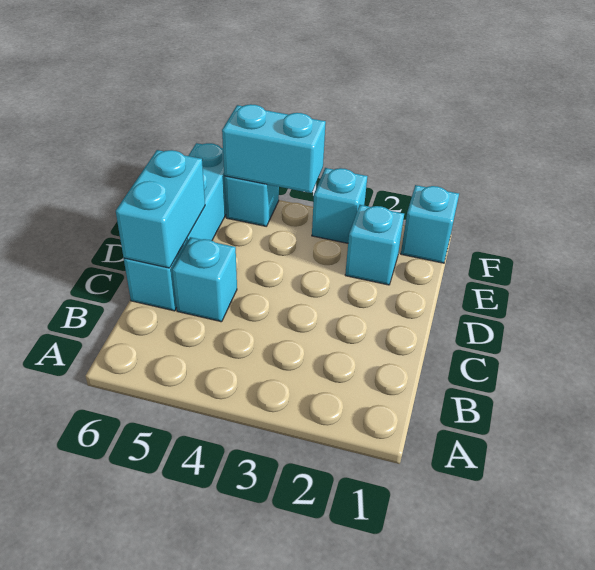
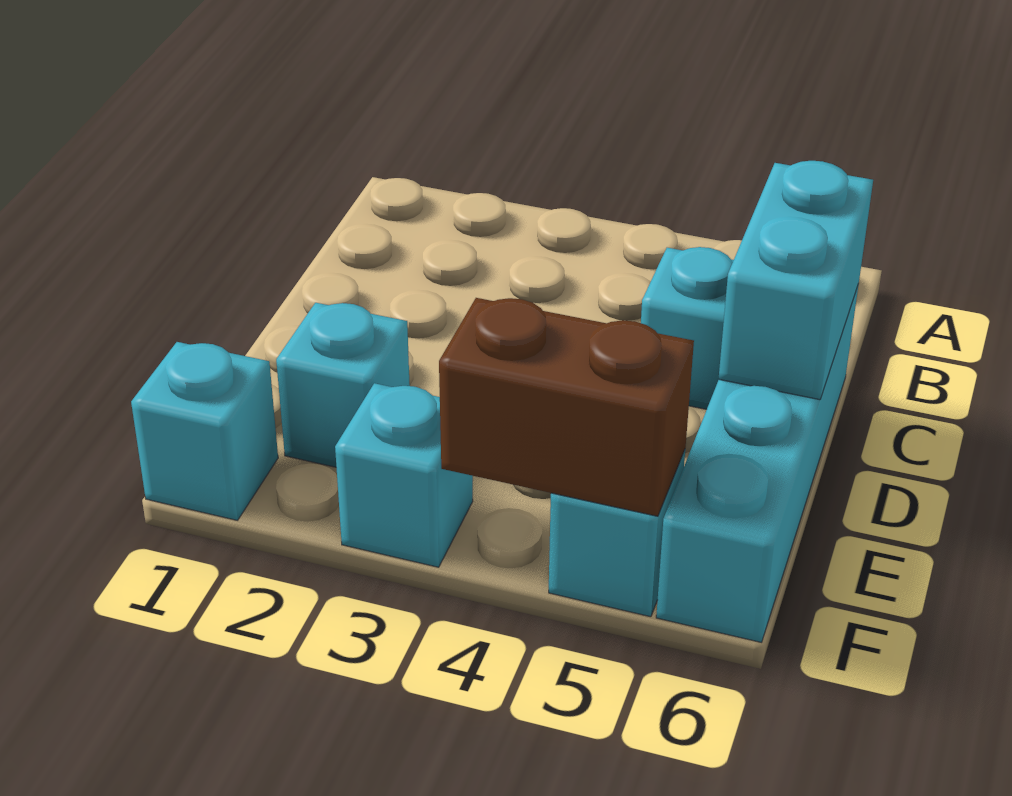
cyan 1x2 brick [222,104,326,193] -> brown 1x2 brick [439,298,694,516]

